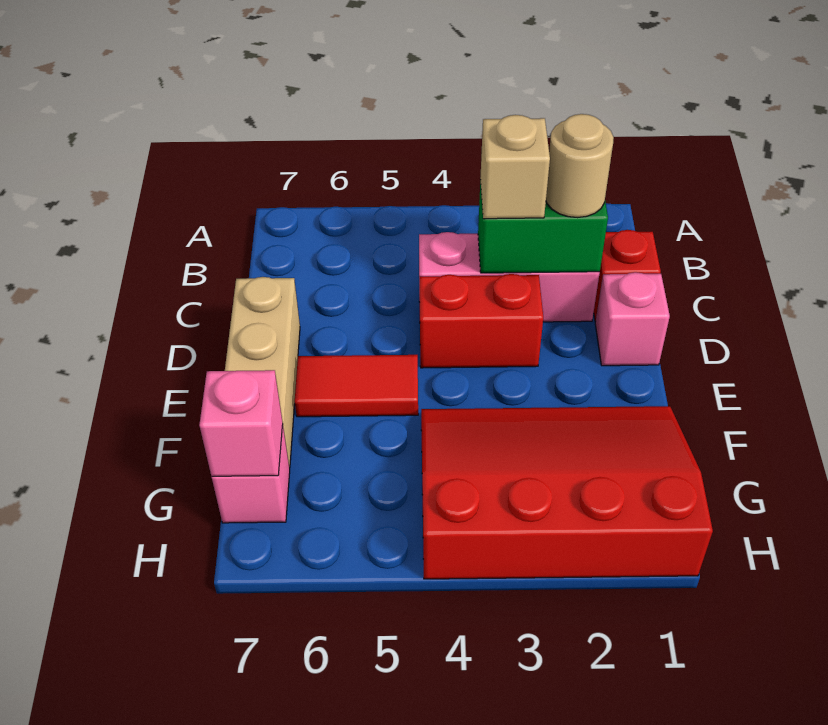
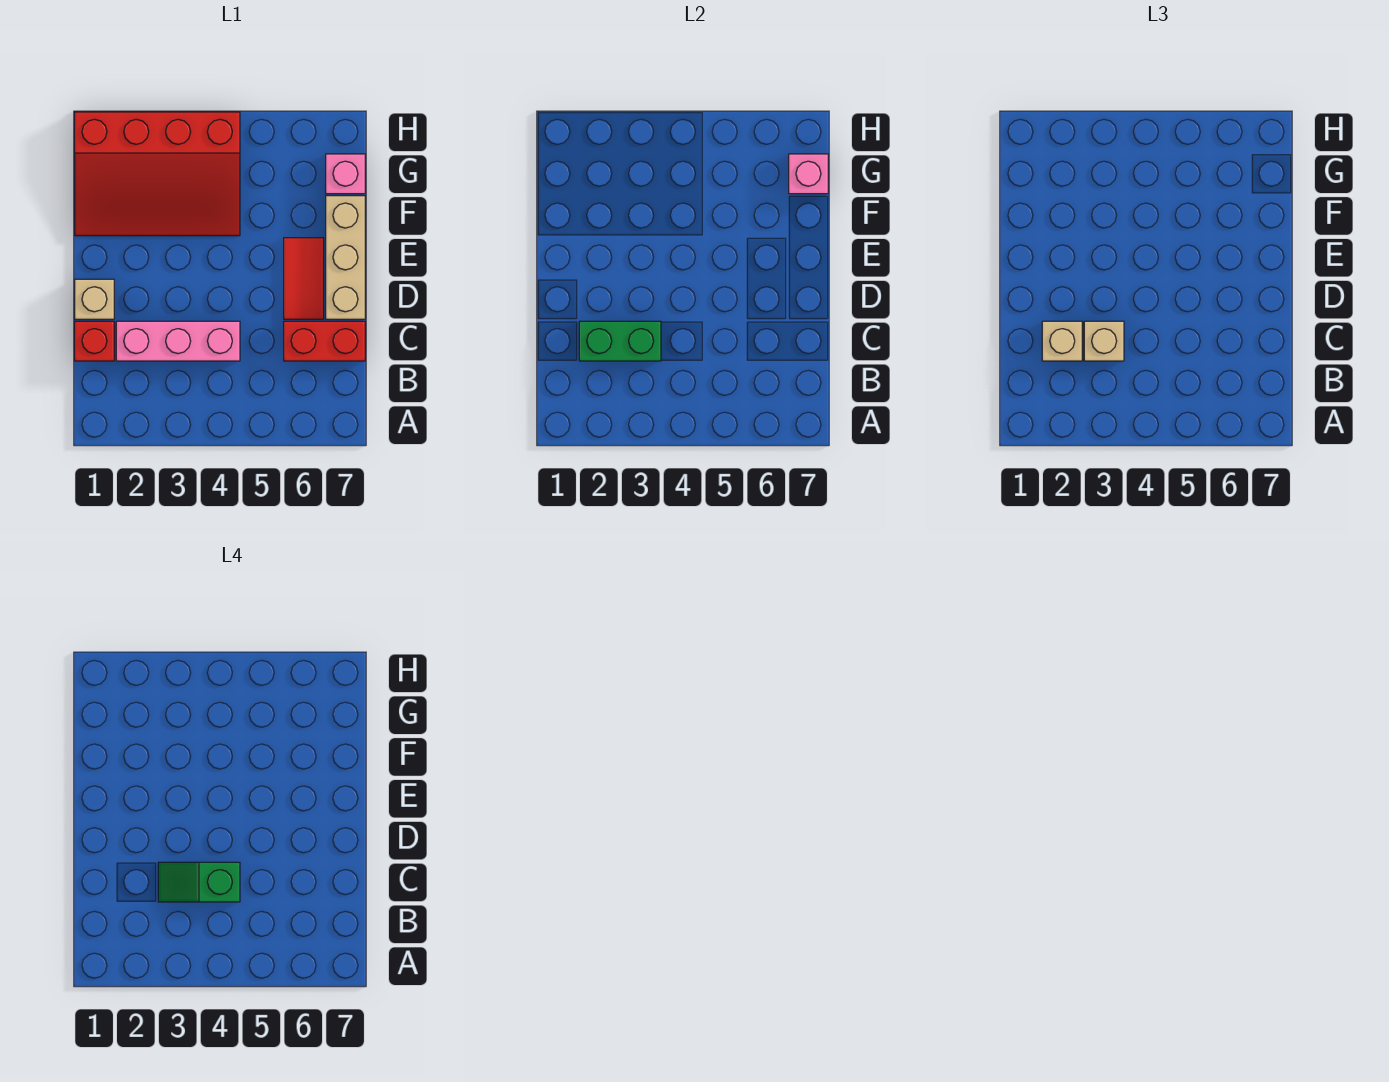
tan 1x1 round brick [546,114,614,218] -> tan 1x1 brick [1042,321,1082,361]
none -> green 1x2 slope [158,862,240,902]
pink 1x1 brick [595,272,670,366] -> tan 1x1 brick [75,279,114,319]
red 1x2 brick [420,274,543,368] -> red 1x2 brick moved to [284,321,365,361]
red 1x2 tile [295,355,418,417] -> red 1x2 tile turned to [284,238,324,319]

